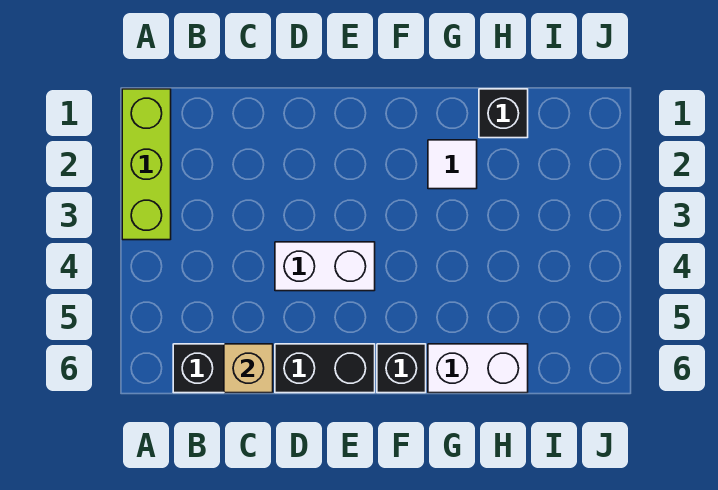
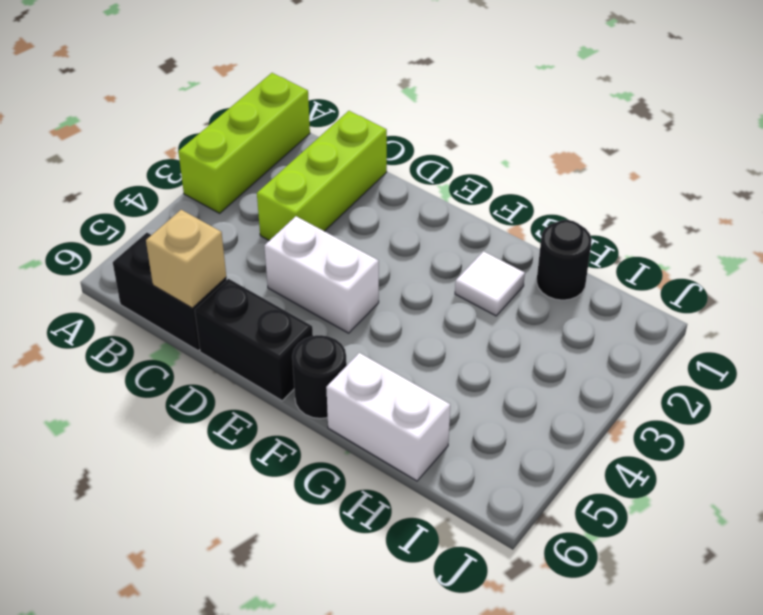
none -> lime 1x3 brick [257,111,387,241]
black 1x1 brick [377,344,426,393] -> black 1x1 round brick [292,335,347,419]
black 1x1 brick [479,89,528,138] -> black 1x1 round brick [536,220,592,300]

